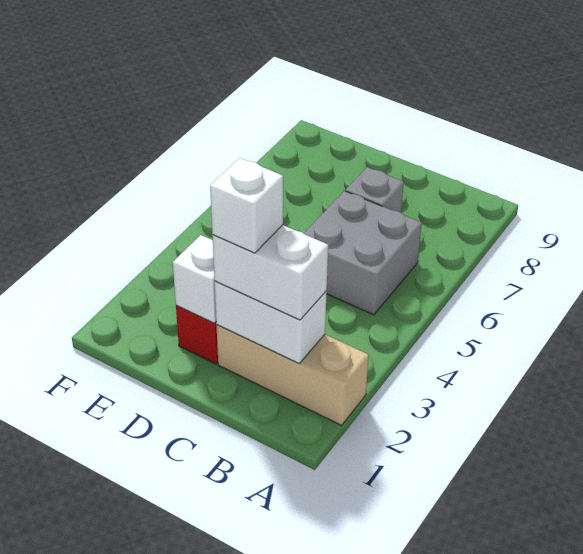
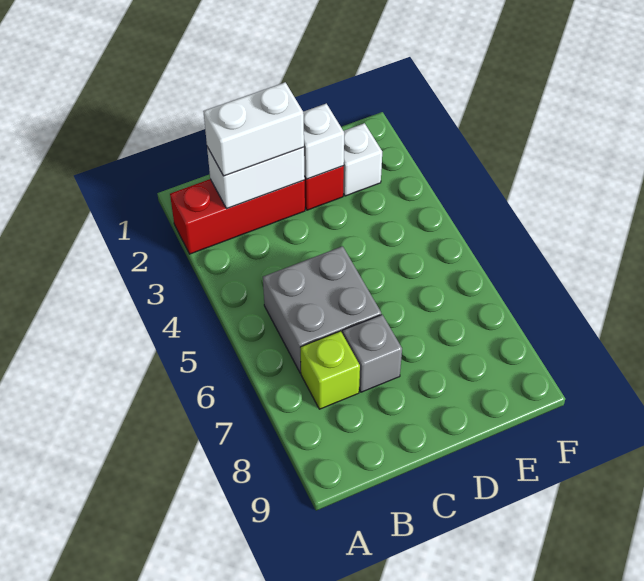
tan 1x3 brick [217,325,369,425] -> red 1x3 brick [170,179,305,254]
none -> lime 1x1 brick [301,331,360,409]
white 1x1 brick [210,158,283,253] -> white 1x1 brick moved to [343,123,382,196]

